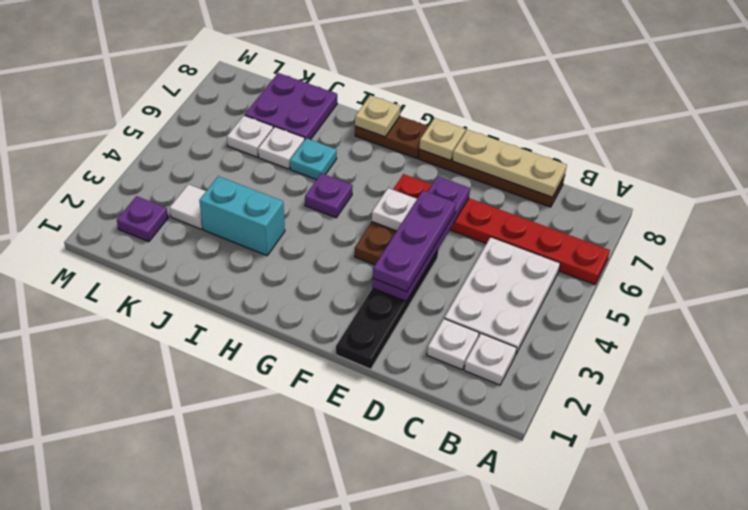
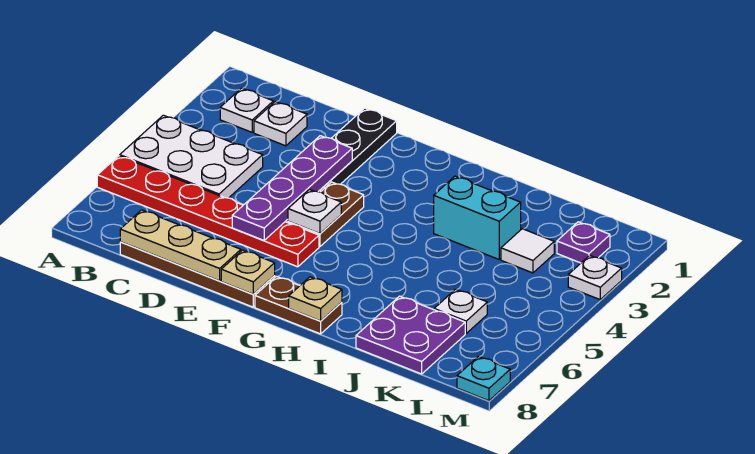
white 2x3 plate [444,237,560,355] -> white 2x3 plate turned to [120,115,263,198]
purple 1x3 plate [373,191,456,292] -> none
purple 1x1 plate [305,173,353,218] -> none
cyan 1x1 plate [290,138,337,180] -> cyan 1x1 plate moved to [457,357,510,401]
white 1x1 plate [258,127,305,169] -> white 1x1 plate moved to [568,255,622,299]

